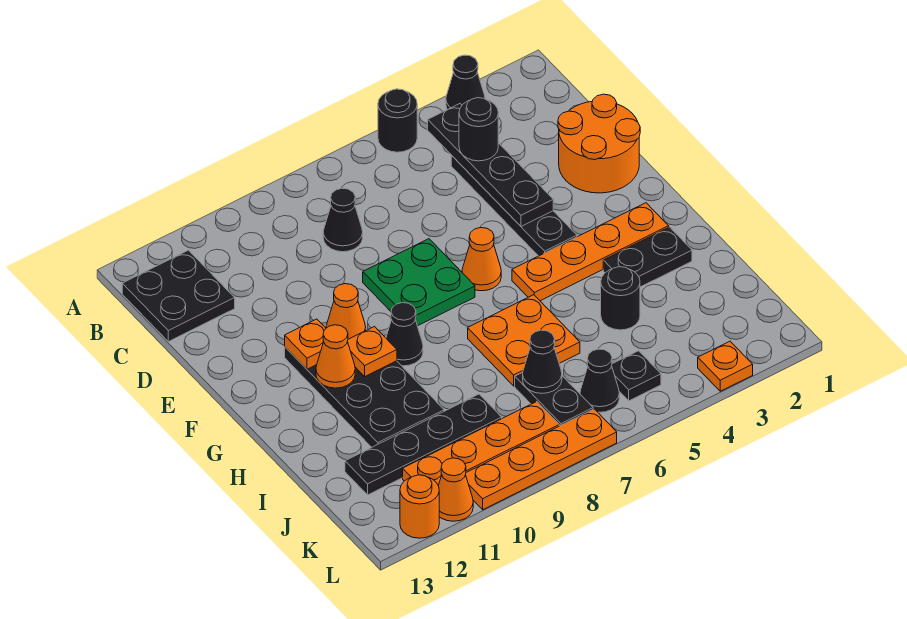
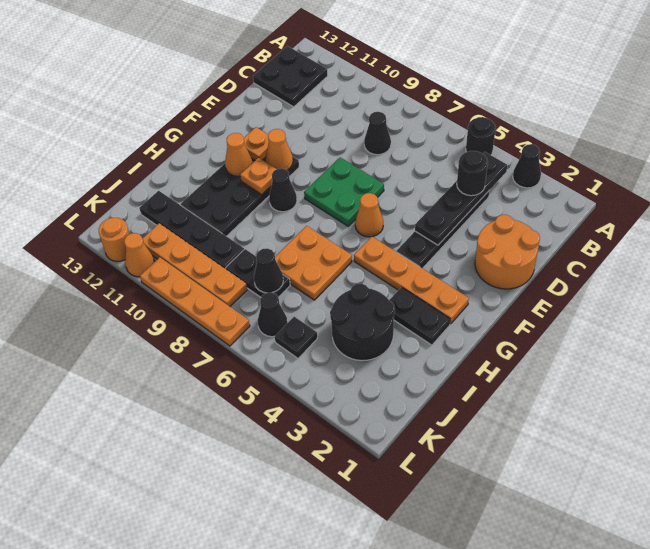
black 1x1 round brick [601,267,640,330] -> black 2x2 round brick [330,284,395,361]
black 1x2 plate [515,372,593,426] -> black 1x2 plate turned to [226,249,290,297]
orange 1x1 plate [698,341,753,391] -> none

